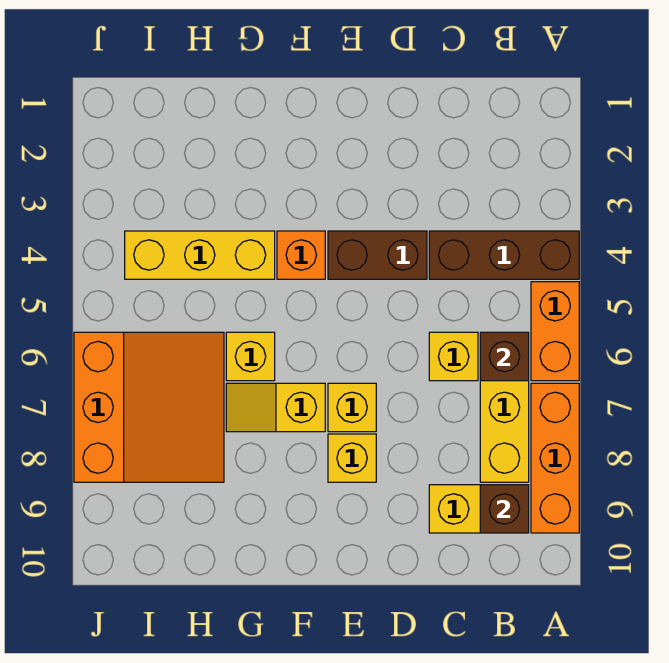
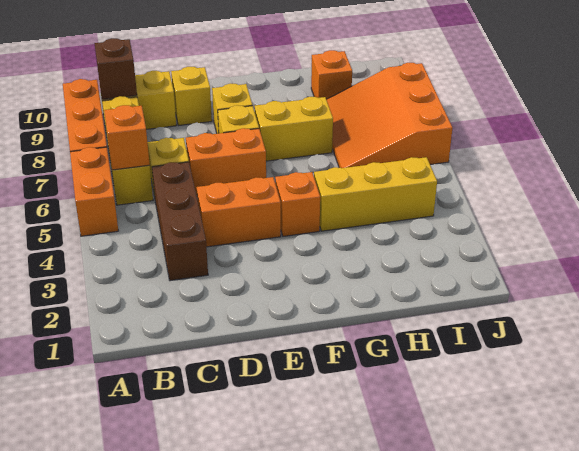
brown 1x3 brick [429,231,579,279] -> brown 1x3 brick turned to [152,162,208,281]
brown 1x1 brick [480,332,529,381] -> orange 1x1 brick [104,105,150,170]
brown 1x2 brick [328,231,427,279] -> orange 1x2 brick [197,177,281,247]
none -> orange 1x2 brick [186,128,266,195]
yellow 1x2 slope [226,383,325,432] -> yellow 1x2 brick [255,97,333,161]
yellow 1x1 brick [226,332,275,381] -> yellow 1x1 brick moved to [171,67,212,126]
none -> orange 1x1 brick [311,50,352,99]

